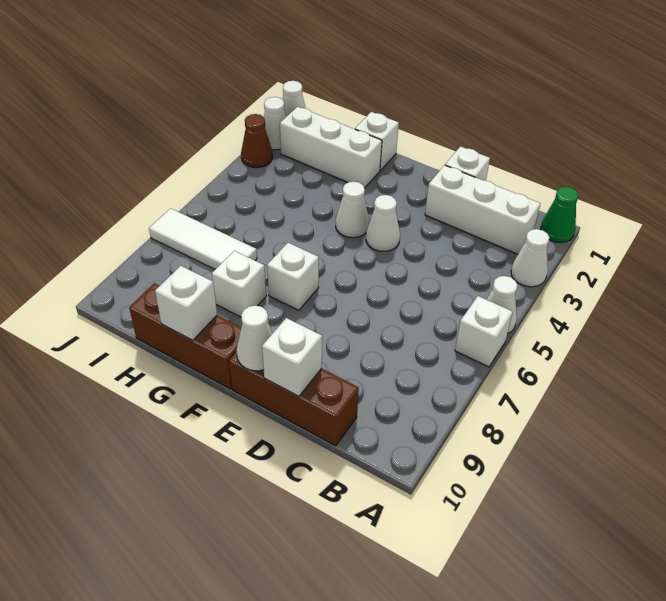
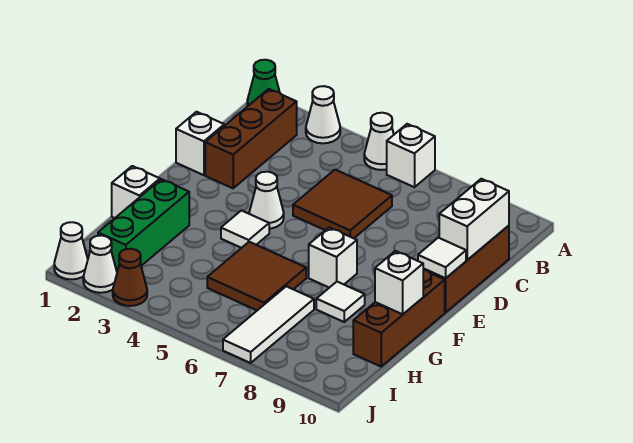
white 1x3 brick [425,165,540,254] -> brown 1x3 brick [205,89,297,188]
none -> brown 2x2 tile [293,170,392,238]
white 1x1 brick [262,318,322,396] -> white 1x2 brick [439,179,509,260]
white 1x1 cone [236,306,272,371] -> white 1x1 tile [418,238,466,278]
white 1x1 cone [336,182,369,238] -> white 1x1 tile [221,210,269,248]
white 1x3 brick [280,107,382,188] -> green 1x3 brick [98,179,189,271]
none -> brown 2x2 tile [207,242,306,310]
white 1x1 brick [212,251,266,317] -> white 1x1 tile [316,282,365,322]

